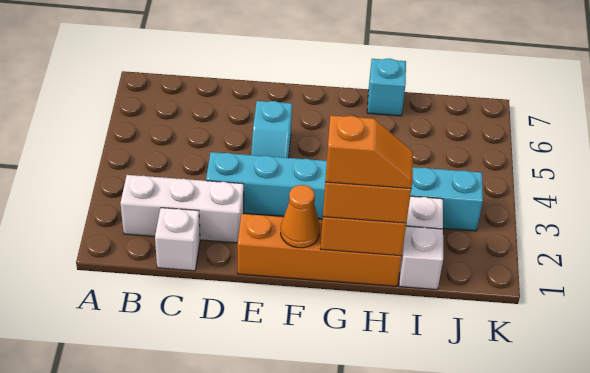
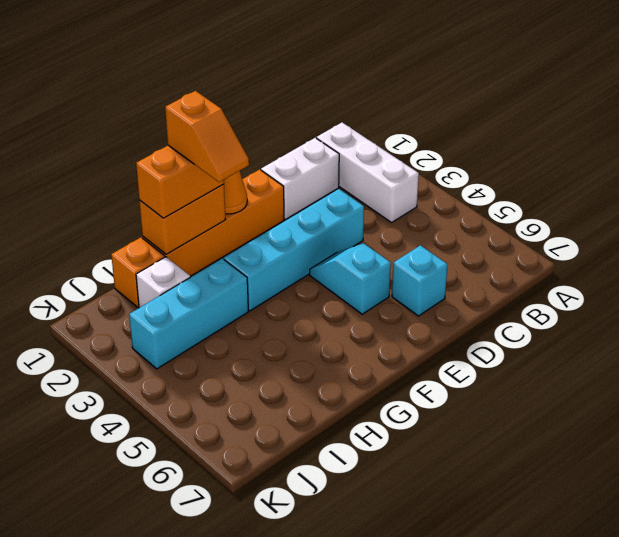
white 1x3 brick [120,175,244,243] -> white 1x3 brick turned to [316,123,419,223]
white 1x1 brick [155,208,200,271] -> white 1x2 brick [261,138,339,220]
orange 1x2 slope [325,115,413,189] -> orange 1x2 slope turned to [165,91,249,182]
cyan 1x1 brick [367,58,406,116] -> cyan 1x1 brick moved to [392,245,447,316]
white 1x1 brick [399,226,443,290] -> orange 1x1 brick [111,237,165,307]

